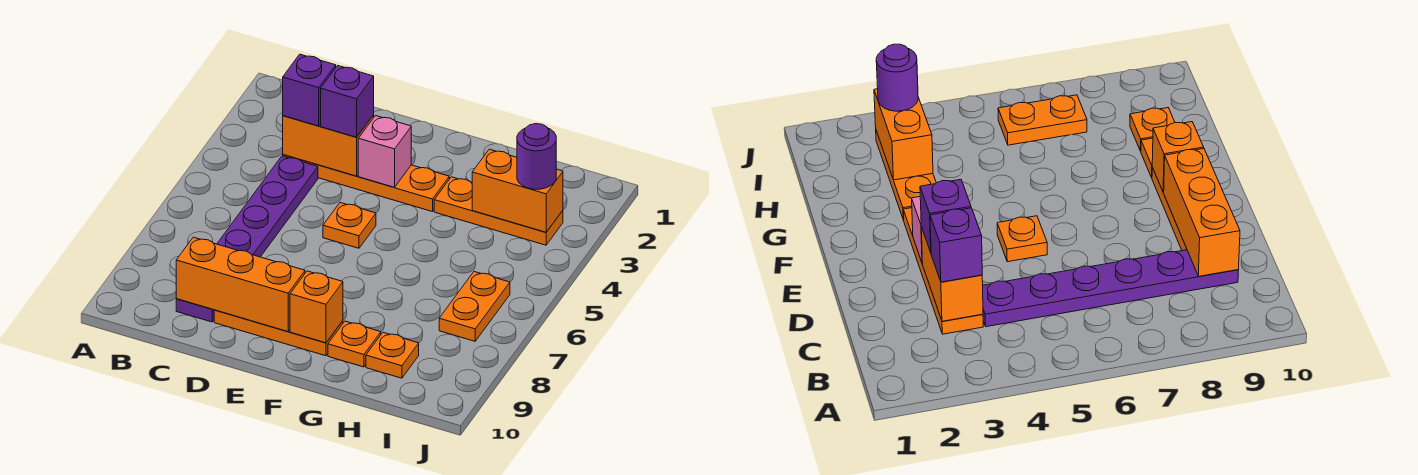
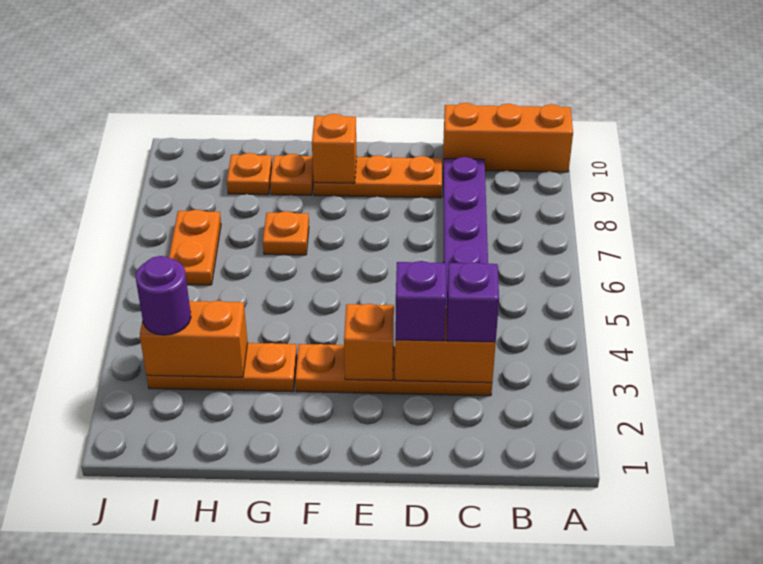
orange 1x3 brick [176,237,305,332] -> orange 1x3 brick moved to [443,103,573,172]
pink 1x1 brick [358,116,411,187] -> orange 1x1 brick [344,304,394,381]
orange 1x1 plate [323,203,376,248] -> orange 1x1 plate moved to [263,211,309,255]

